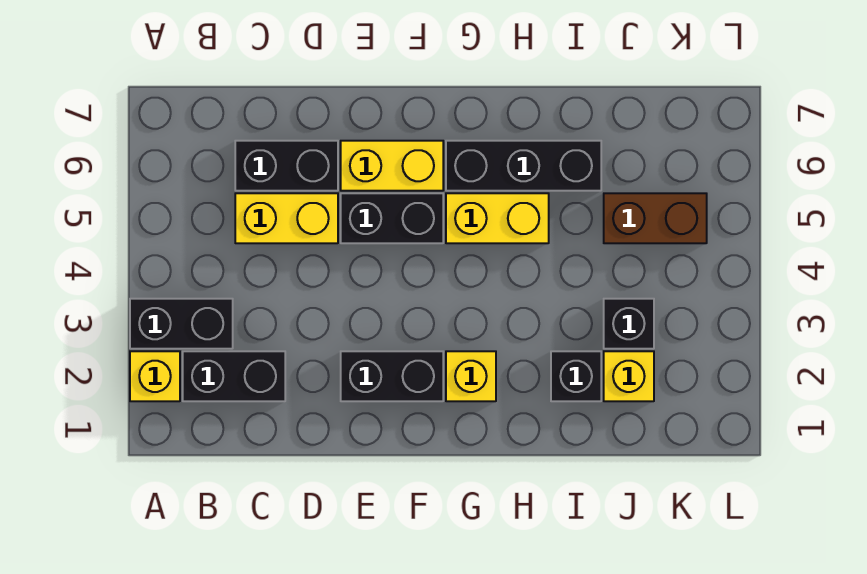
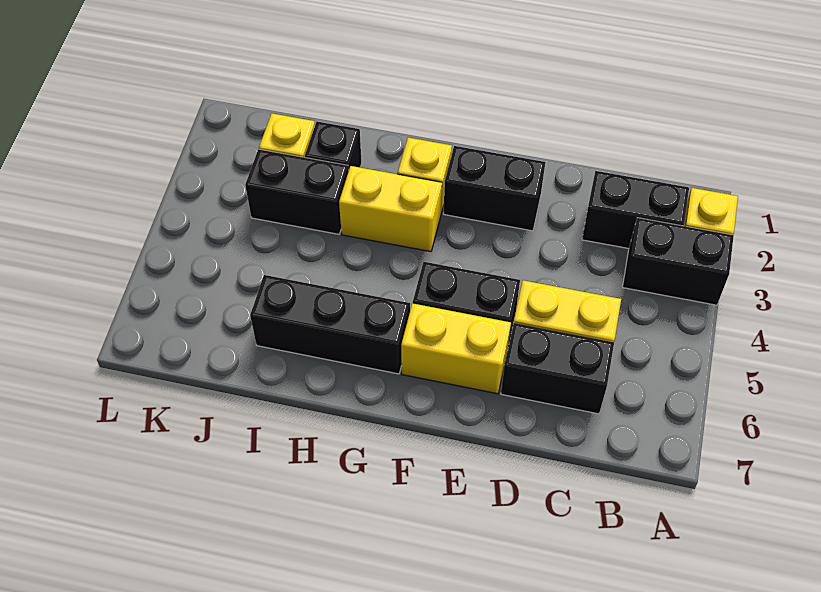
yellow 1x2 brick [446,193,549,243] -> yellow 1x2 brick moved to [339,166,442,252]
black 1x1 brick [604,299,654,349] -> black 1x2 brick [245,149,349,234]
brown 1x2 brick [604,193,707,243] -> none

